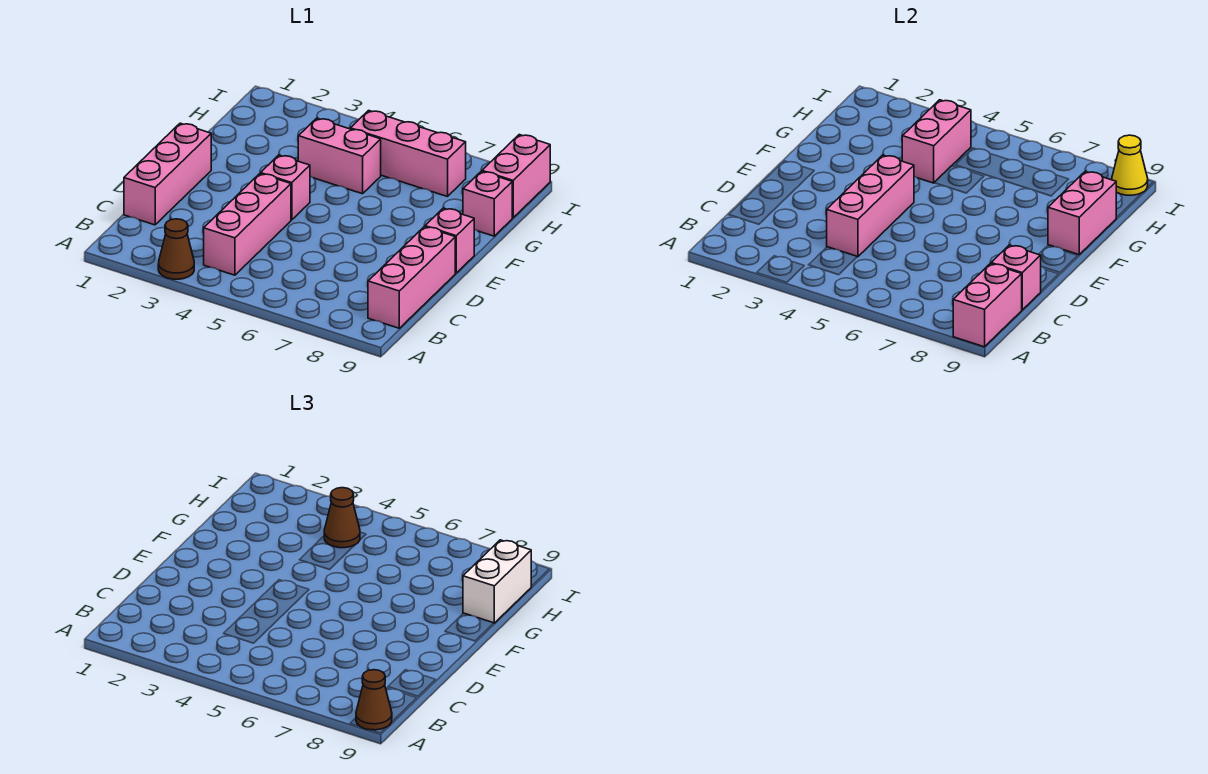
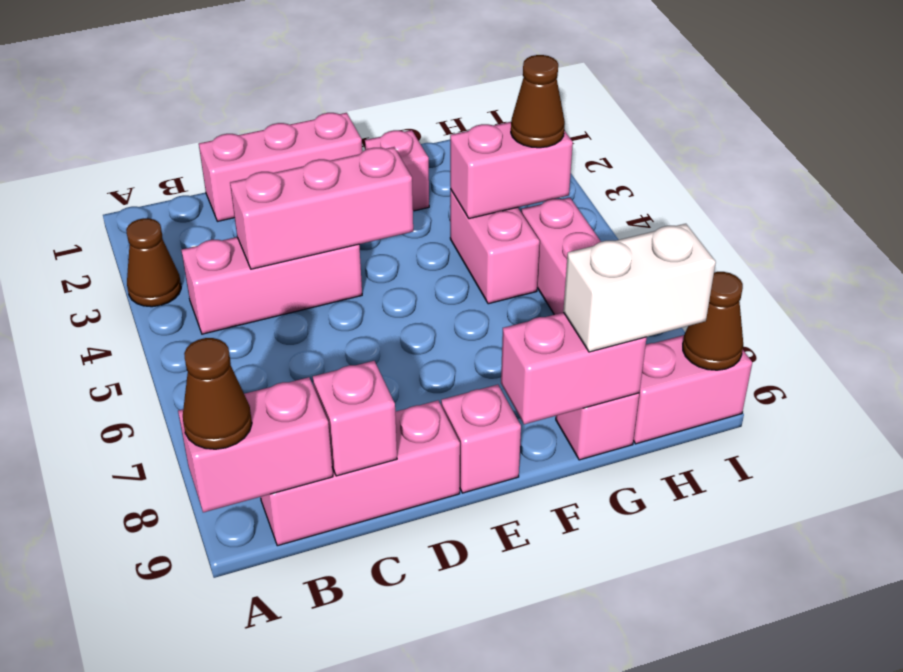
pink 1x1 brick [261,155,310,220] -> pink 1x1 brick moved to [365,130,429,211]
yellow 1x1 cone [1112,135,1148,195] -> brown 1x1 cone [683,272,743,370]

